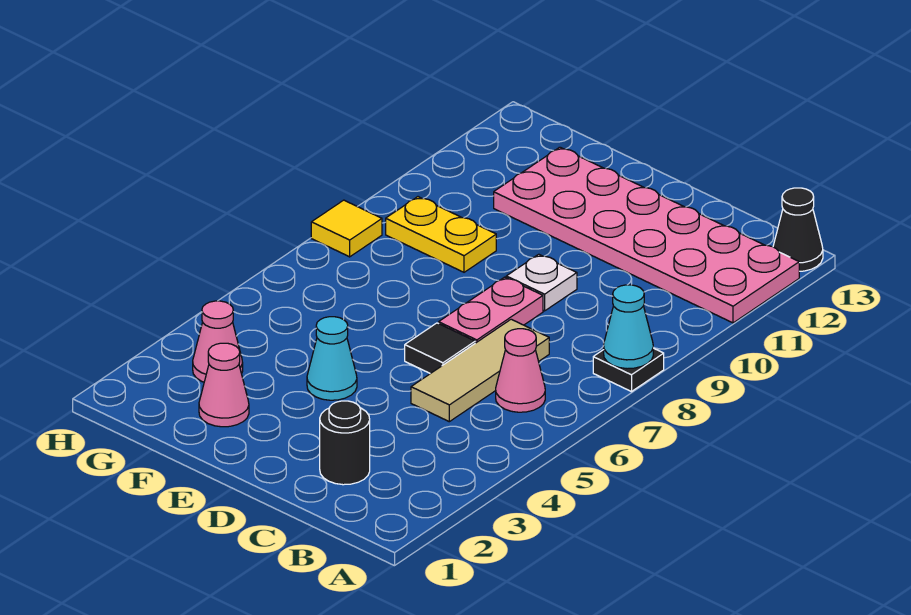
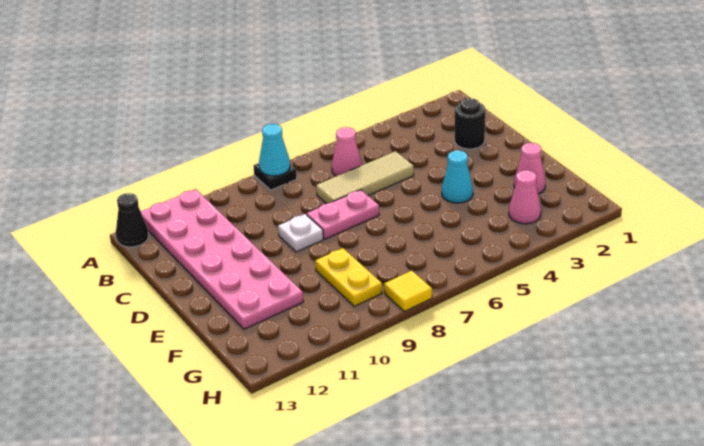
black 1x1 tile [405,323,475,374] -> none

